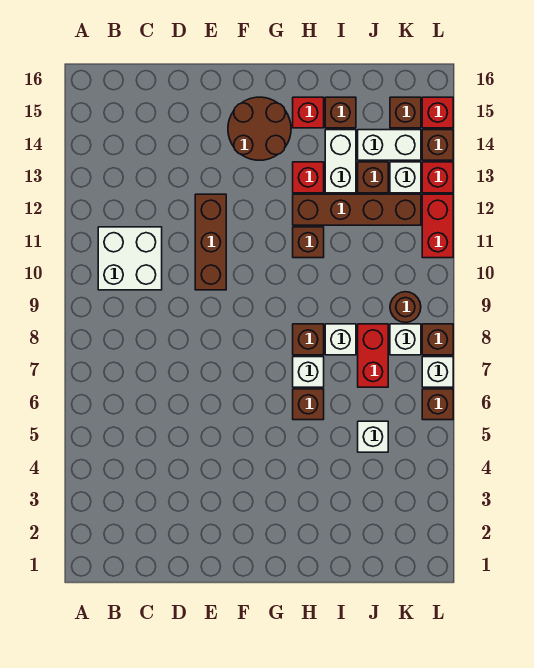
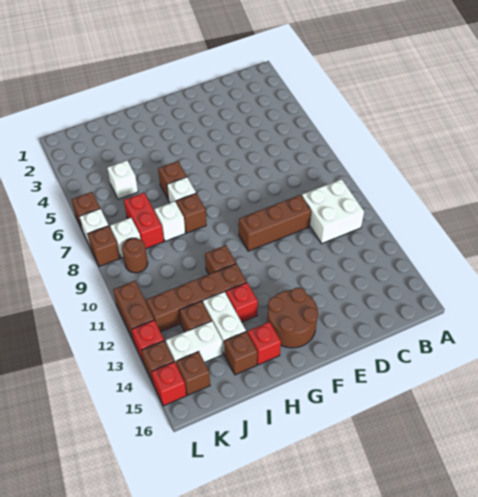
brown 1x3 brick [195,194,226,290] -> brown 1x3 brick turned to [239,195,311,251]
white 1x1 brick [390,162,421,193] -> none
red 1x2 brick [422,194,453,258] -> brown 1x2 brick [113,281,154,341]

